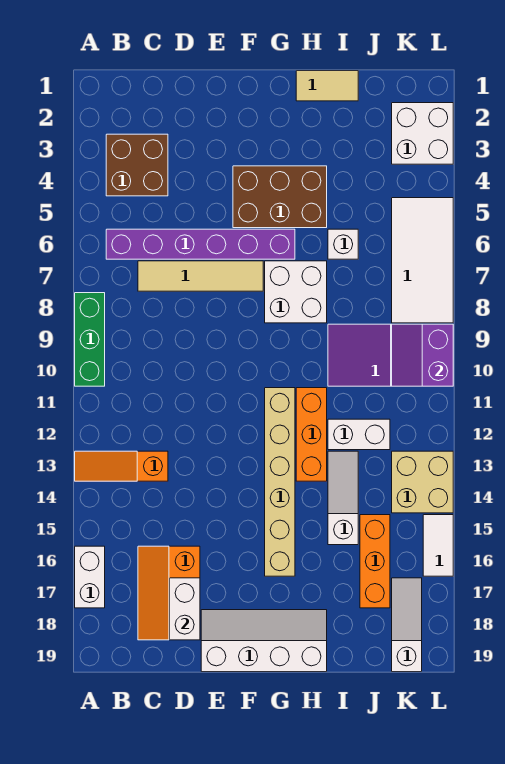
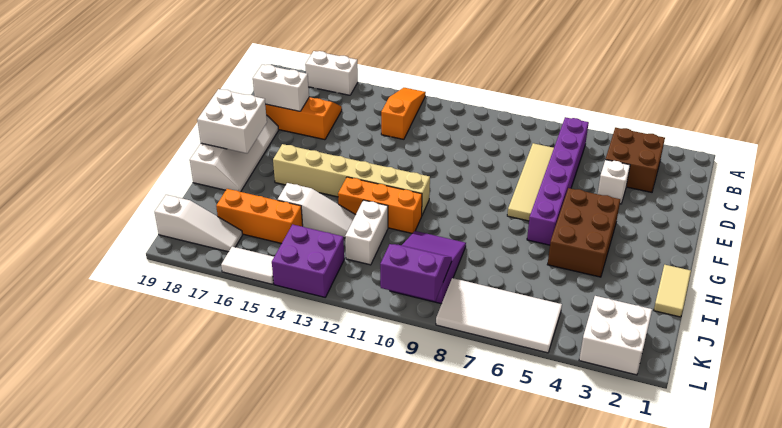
green 1x3 brick [75,293,105,386] -> none
white 2x2 brick [265,261,327,323] -> white 2x2 brick moved to [197,89,267,153]
white 1x1 brick [328,229,358,259] -> white 1x1 brick moved to [598,160,630,204]
tan 2x2 brick [392,451,453,513] -> purple 2x2 brick [272,224,344,297]

